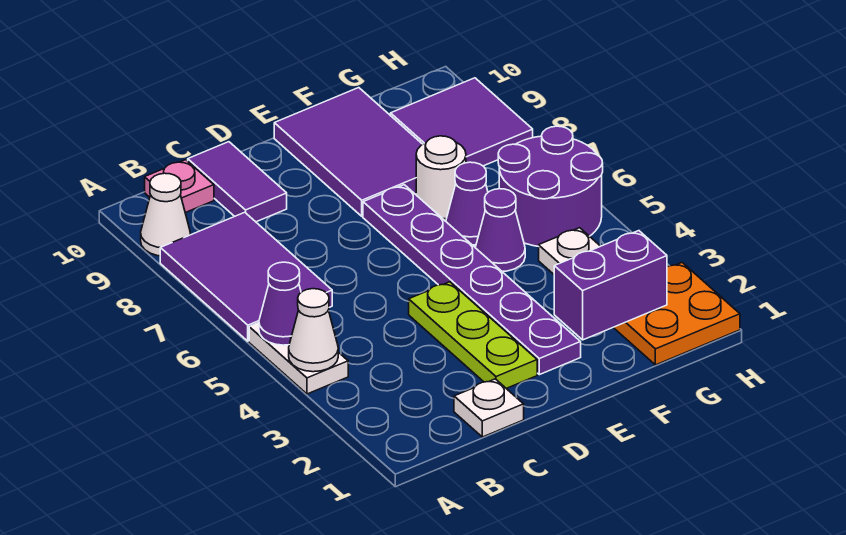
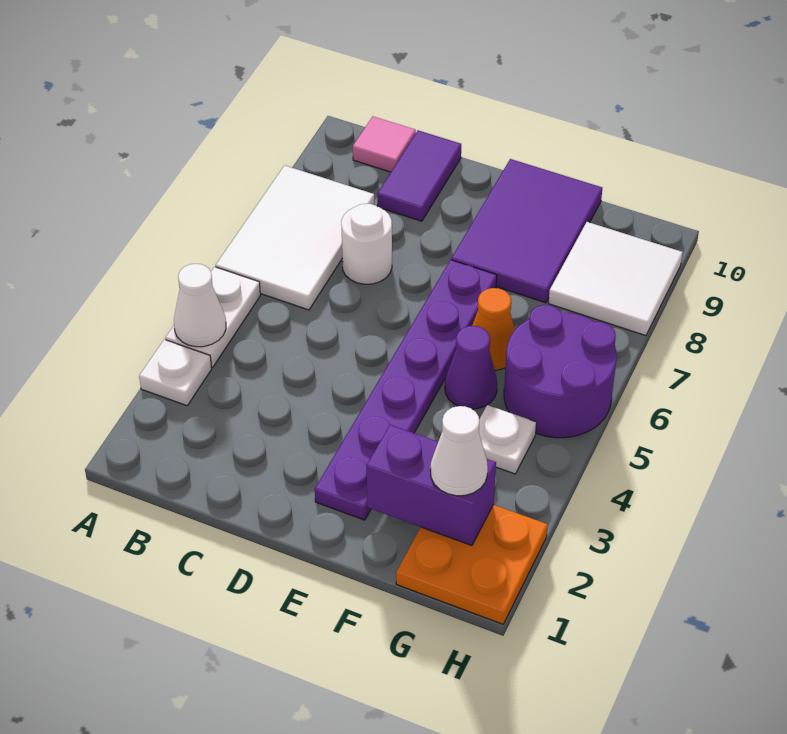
purple 1x1 cone [259,262,301,345] -> none
purple 2x3 tile [160,212,332,341] -> white 2x3 tile [216,165,374,310]
white 1x1 cone [141,173,190,256] -> white 1x1 cone moved to [430,406,488,496]
pink 1x1 plate [145,160,214,213] -> pink 1x1 tile [353,117,416,172]
white 1x1 plate [454,379,524,437] -> white 1x1 plate moved to [139,339,212,406]
lime 1x3 plate [409,282,537,388] -> none
purple 1x1 cone [446,162,488,245] -> orange 1x1 cone [472,288,515,370]
white 1x1 round brick [416,136,466,219] -> white 1x1 round brick moved to [341,204,392,284]
purple 2x2 tile [391,78,533,166] -> white 2x2 tile [548,222,683,336]

